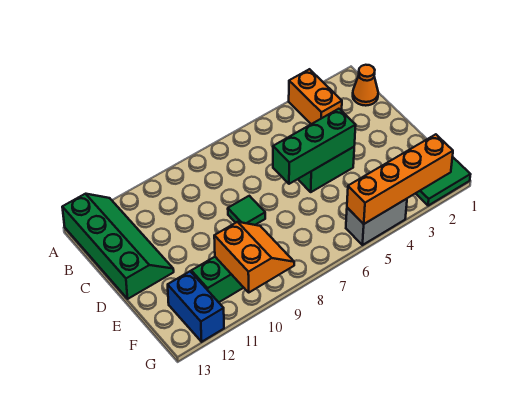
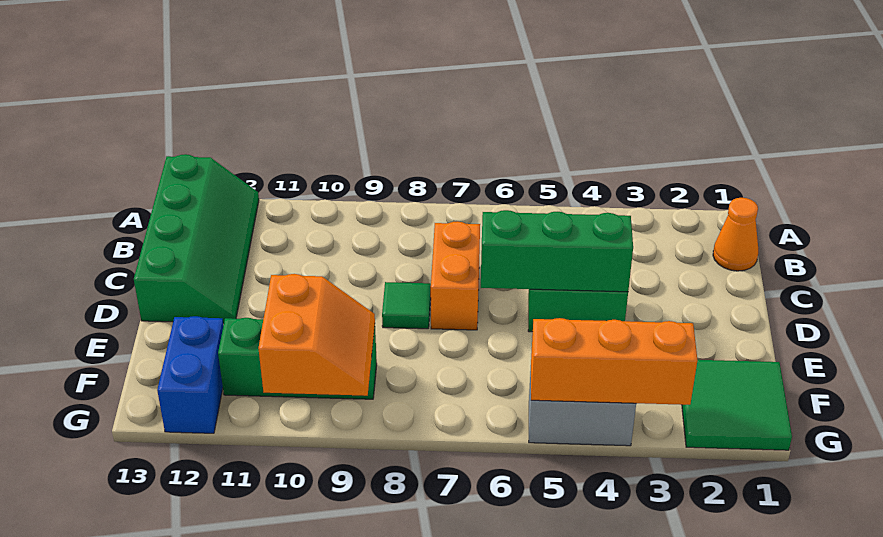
orange 1x2 brick [289,69,342,124] -> orange 1x2 brick moved to [431,221,480,330]
orange 1x4 brick [347,134,453,224] -> orange 1x3 brick [531,318,697,405]

